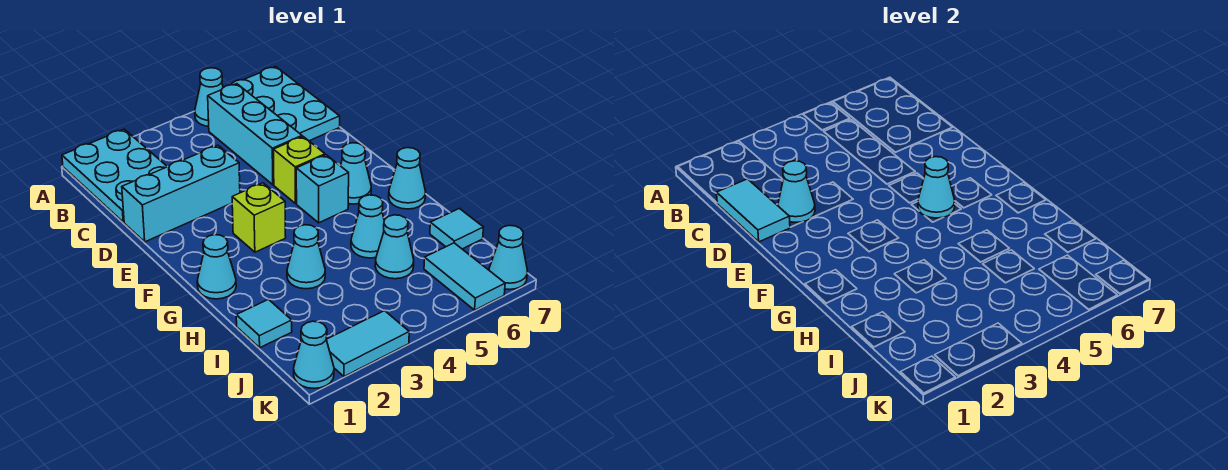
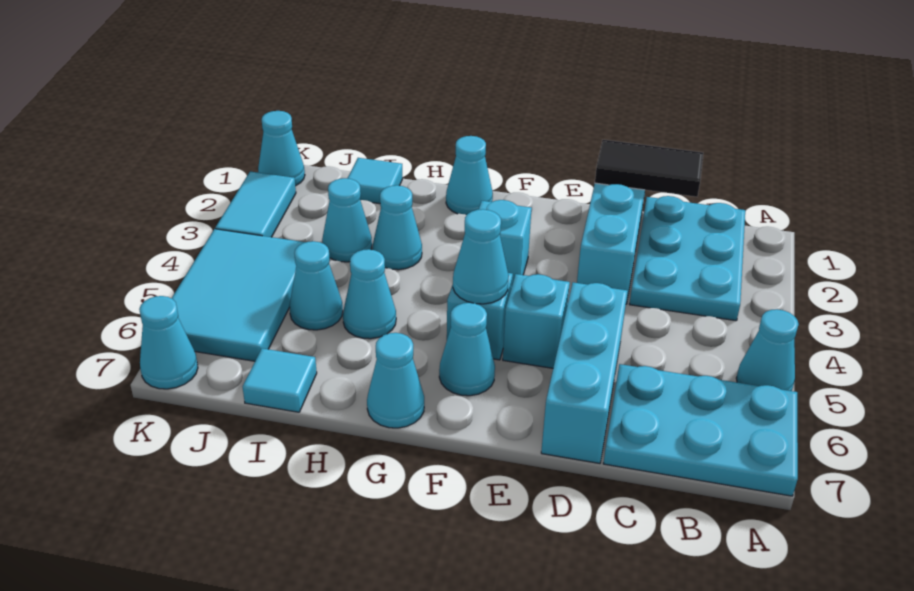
cyan 2x3 plate [62,129,167,222] -> cyan 2x3 plate turned to [630,196,745,321]
cyan 1x3 brick [208,84,302,185] -> cyan 1x3 brick turned to [541,282,628,463]
cyan 1x2 tile [717,179,790,242] -> black 1x2 tile [595,140,703,197]
cyan 1x1 cone [778,161,815,222] -> cyan 1x1 cone moved to [322,178,372,262]
lime 1x1 brick [273,137,325,204] -> cyan 1x1 brick [503,274,570,368]
lime 1x1 brick [232,183,286,252] -> cyan 1x1 brick [478,200,532,284]
cyan 1x2 tile [424,243,505,310] -> cyan 2x3 tile [172,229,305,361]

